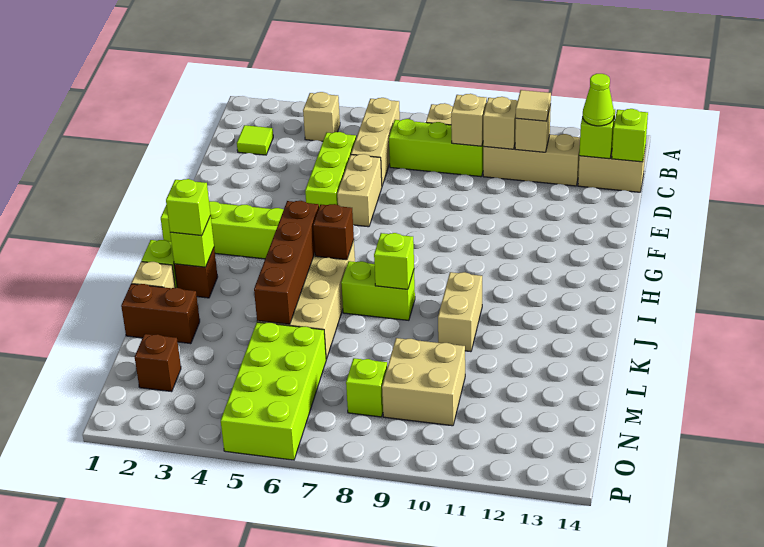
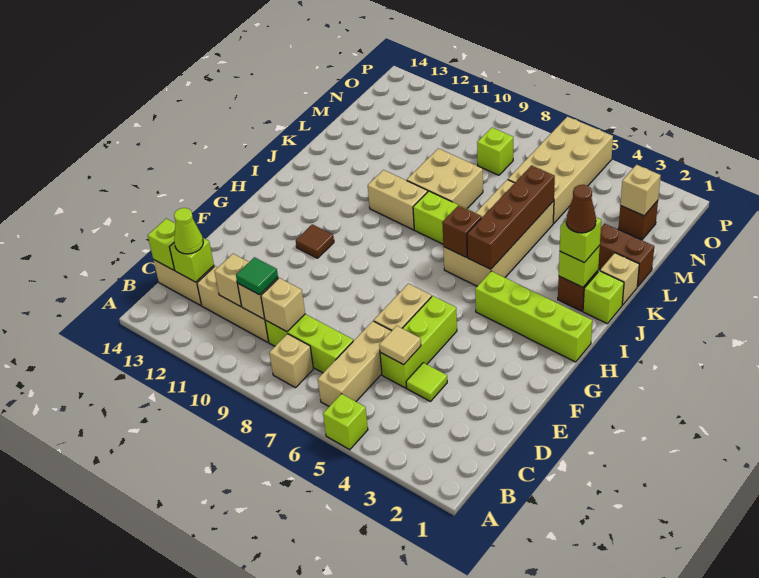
tan 1x1 brick [303,92,340,141] -> tan 1x1 brick moved to [620,165,661,216]
lime 1x1 tile [237,125,273,155] -> lime 1x1 tile moved to [406,363,447,401]
none -> green 1x1 tile [236,257,278,295]
tan 1x1 tile [516,90,551,121] -> tan 1x1 tile moved to [379,326,421,365]
none -> brown 1x1 tile [296,224,334,258]
none -> brown 1x1 cone [566,185,596,233]
lime 1x1 brick [374,233,414,289] -> lime 1x1 brick moved to [323,394,368,450]
tan 1x2 brick [438,272,482,352] -> tan 1x2 brick turned to [368,170,428,230]
lime 2x4 brick [221,322,326,460] -> tan 2x4 brick [508,117,613,224]
tan 2x2 brick [382,338,465,426] -> tan 2x2 brick moved to [407,148,483,209]

